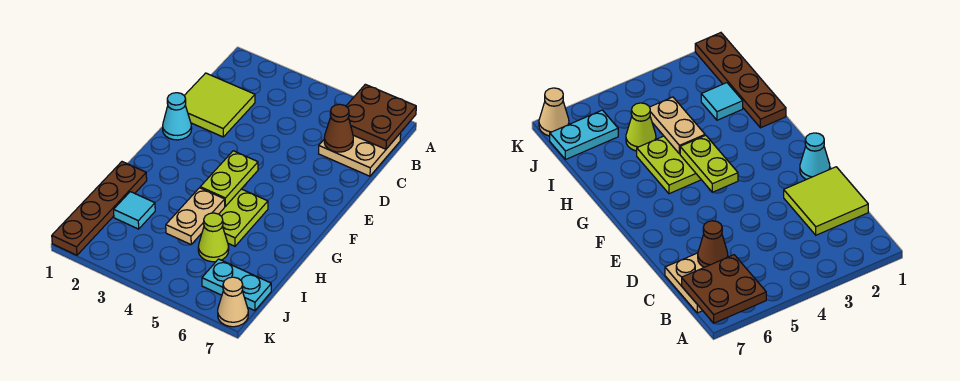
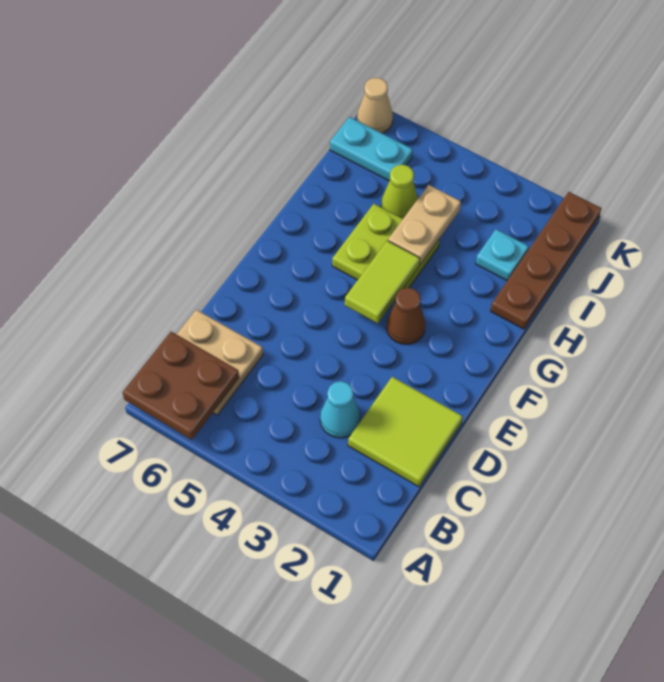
brown 1x1 cone [324,104,353,152] -> brown 1x1 cone moved to [386,288,425,344]
cyan 1x1 cone [163,93,192,140] -> cyan 1x1 cone moved to [320,381,360,438]
lime 1x2 plate [200,151,258,206] -> lime 1x2 tile [345,241,420,323]
cyan 1x1 tile [114,192,155,229] -> cyan 1x1 plate [476,229,529,281]

